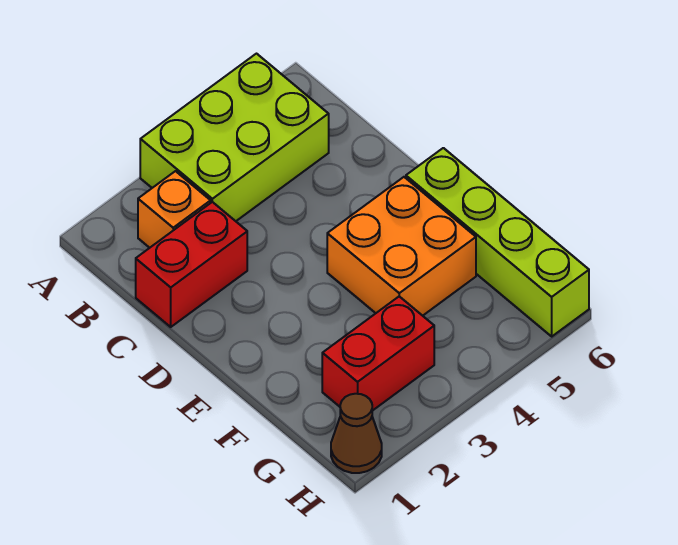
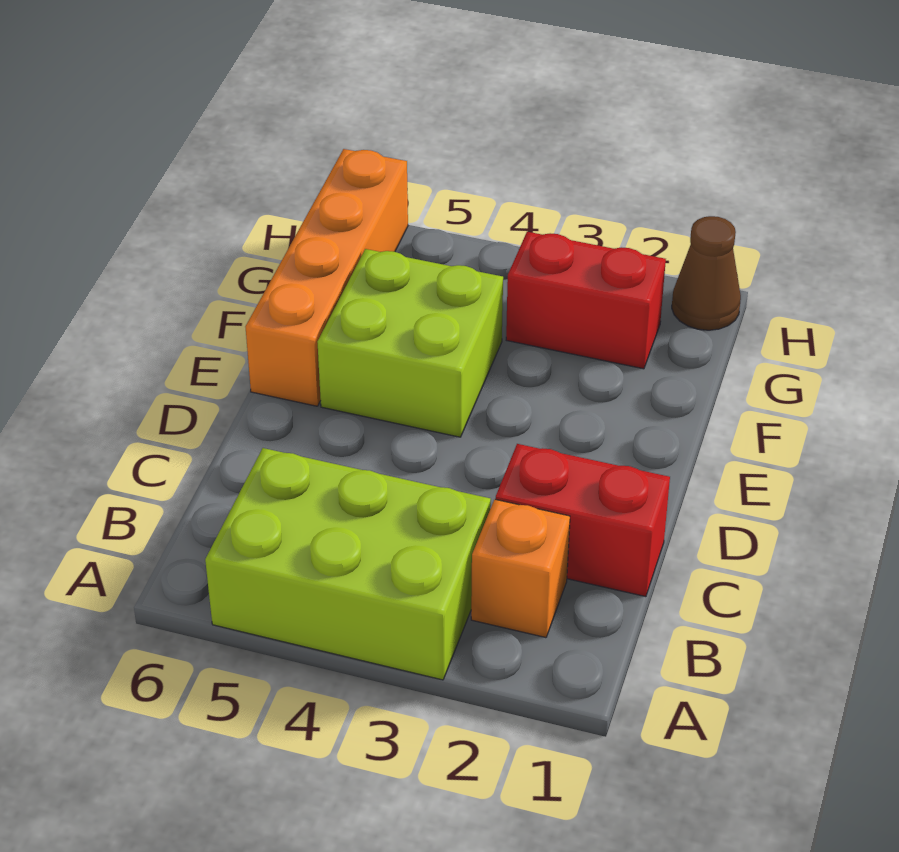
orange 2x2 brick [327,177,476,316] -> lime 2x2 brick [317,249,503,437]
lime 1x4 brick [406,148,589,336] -> orange 1x4 brick [245,149,408,406]

